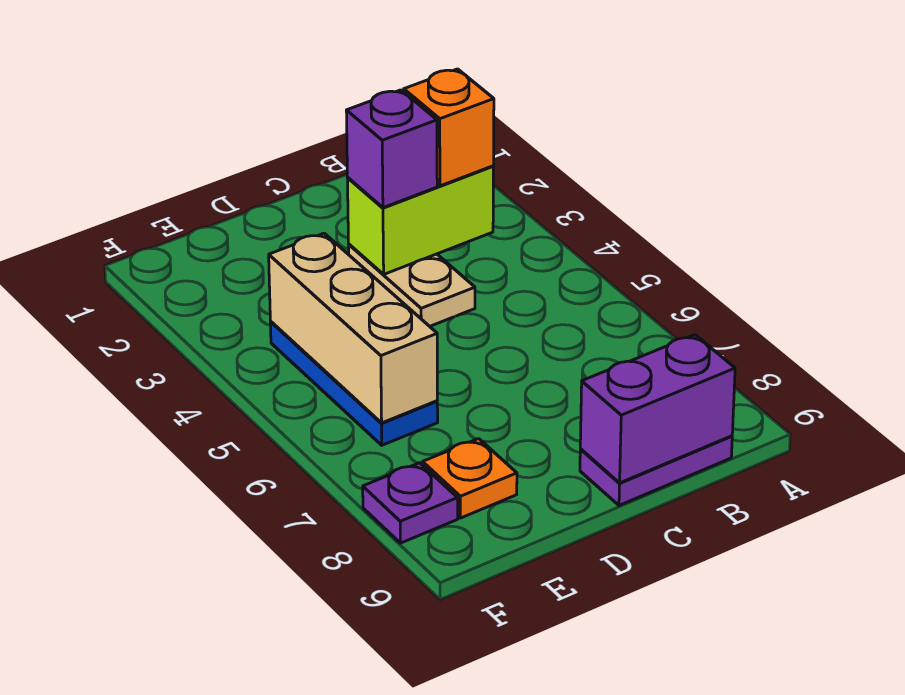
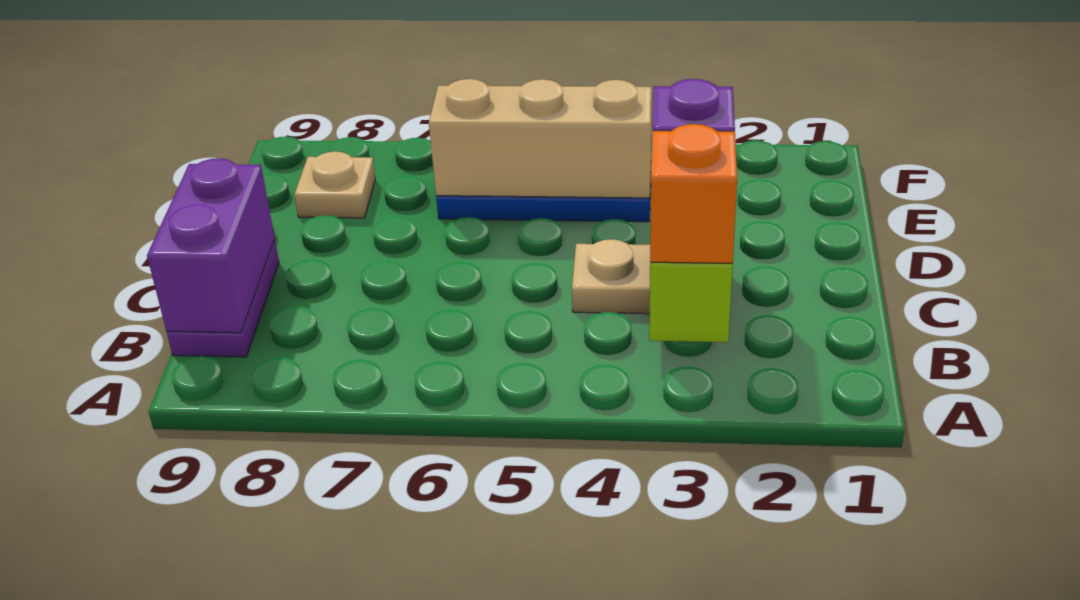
orange 1x1 plate [423,439,517,518] -> tan 1x1 plate [294,152,375,218]
purple 1x1 plate [363,463,458,543] -> none

